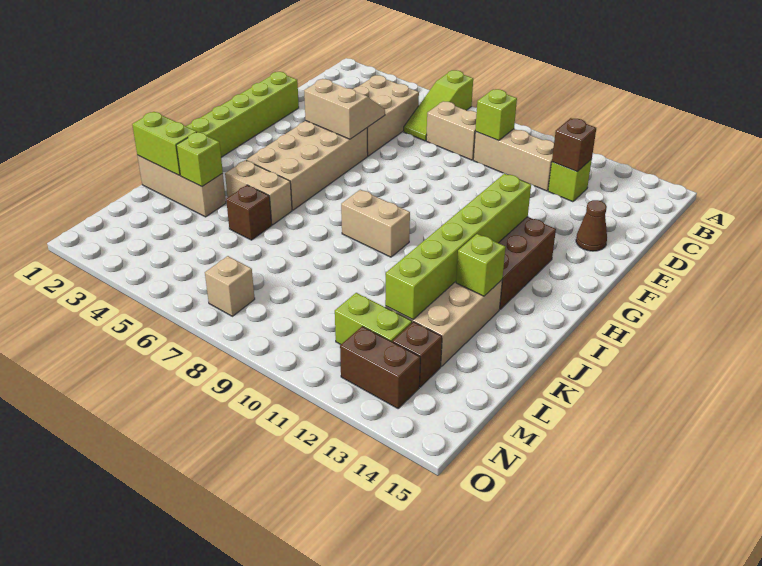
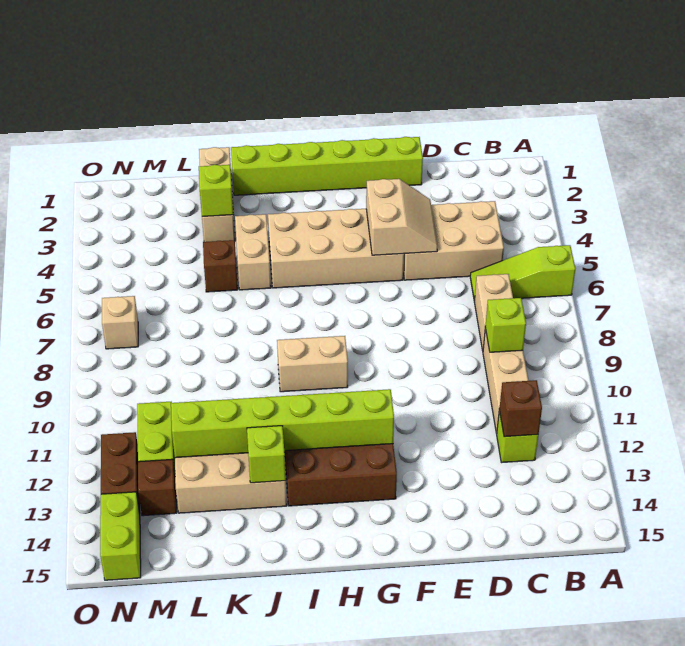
brown 1x1 cone [576,200,607,251] -> none
tan 1x2 brick [341,190,410,257] -> tan 1x2 brick turned to [277,336,348,392]
lime 1x2 brick [132,112,197,175] -> lime 1x2 brick moved to [100,492,141,580]

